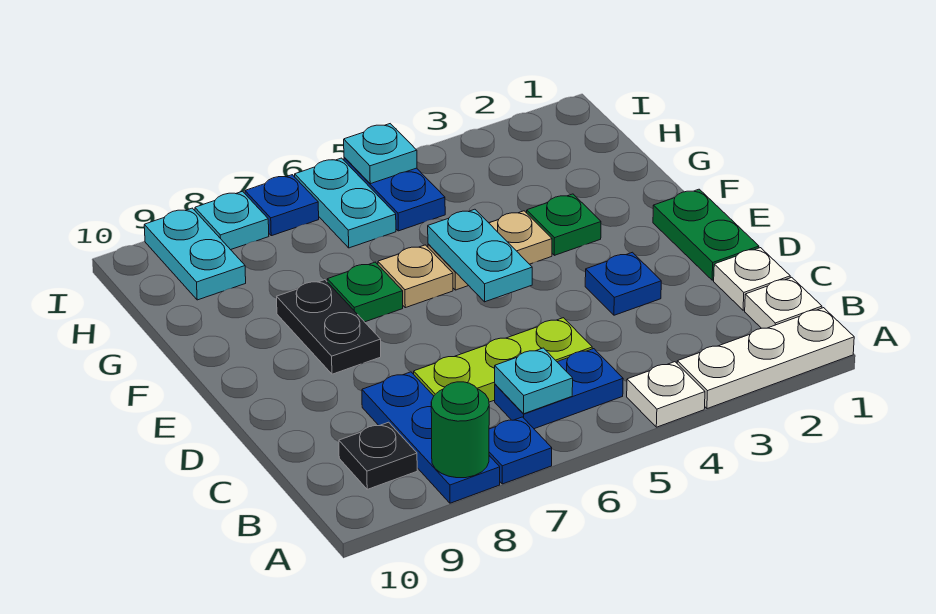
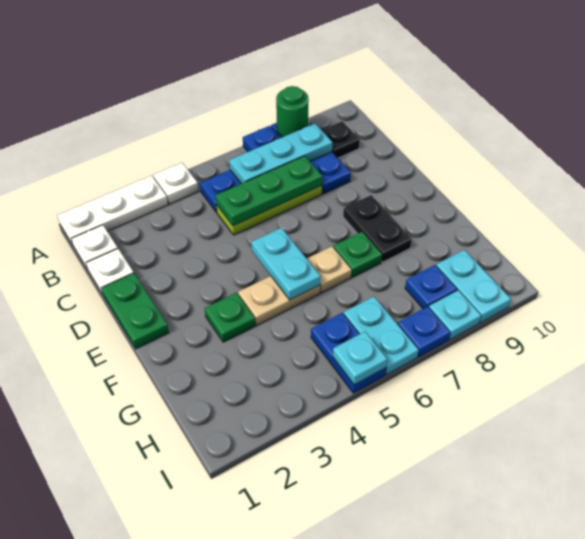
cyan 1x1 plate [495,348,573,414] -> cyan 1x3 plate [229,123,332,184]
none -> green 1x3 plate [216,156,322,226]
blue 1x1 plate [585,252,661,315] -> blue 1x1 plate moved to [405,265,457,309]

